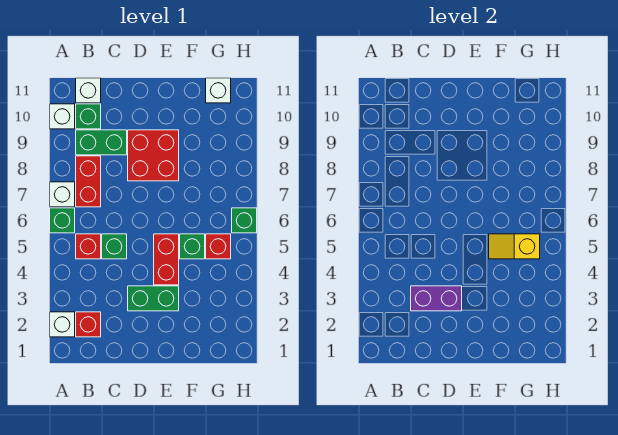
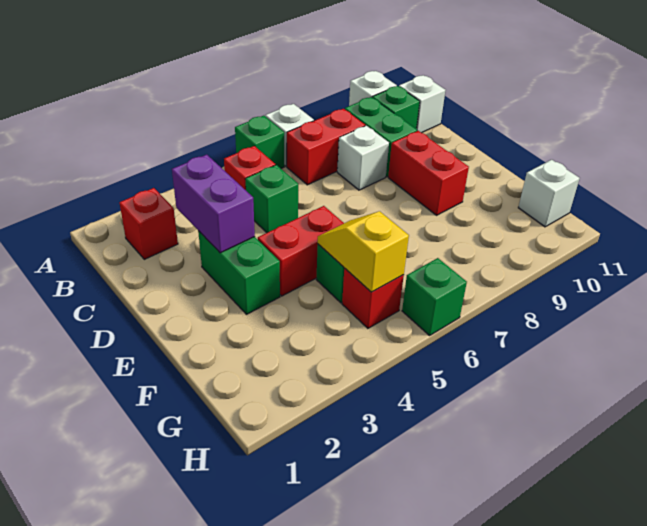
white 1x1 brick [50,312,75,337] -> white 1x1 brick moved to [337,126,389,190]
red 2x2 brick [128,130,179,181] -> red 1x2 brick [388,131,469,215]

